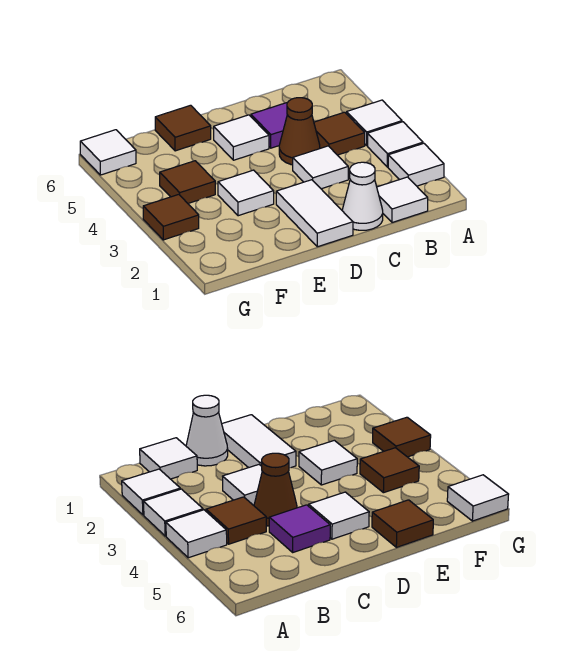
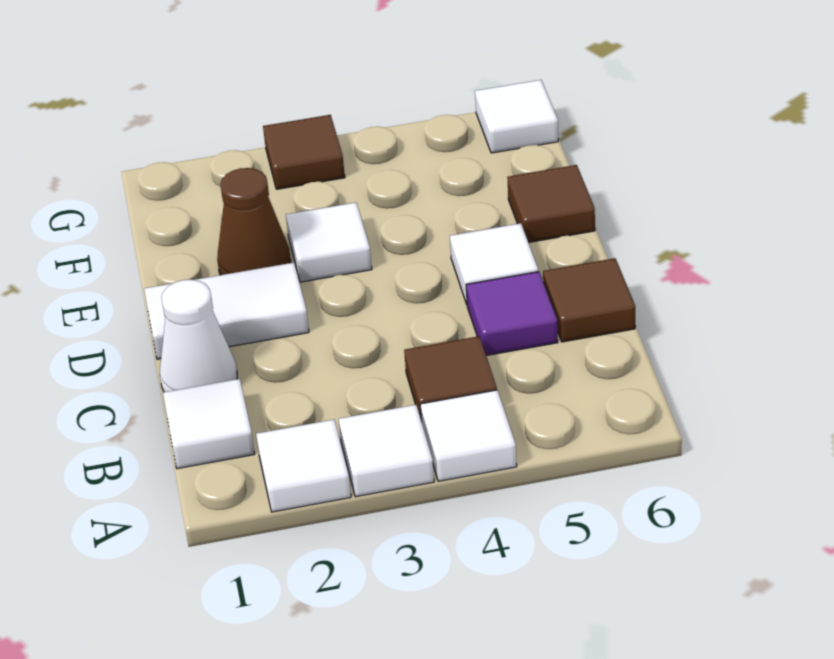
white 1x1 tile [293,146,348,189] -> none
brown 1x1 cone [279,98,320,165] -> brown 1x1 cone moved to [217,168,291,275]
brown 1x1 tile [160,161,215,203] -> brown 1x1 tile moved to [543,258,635,342]

